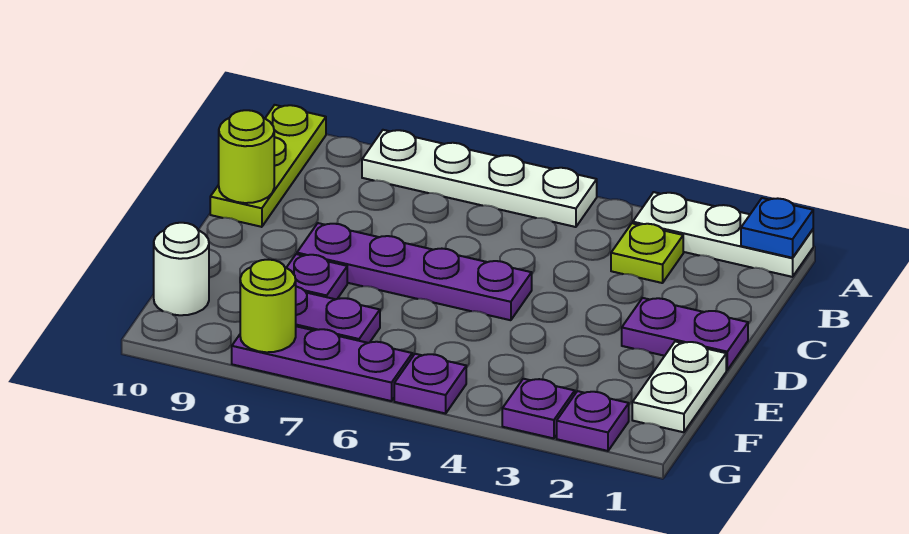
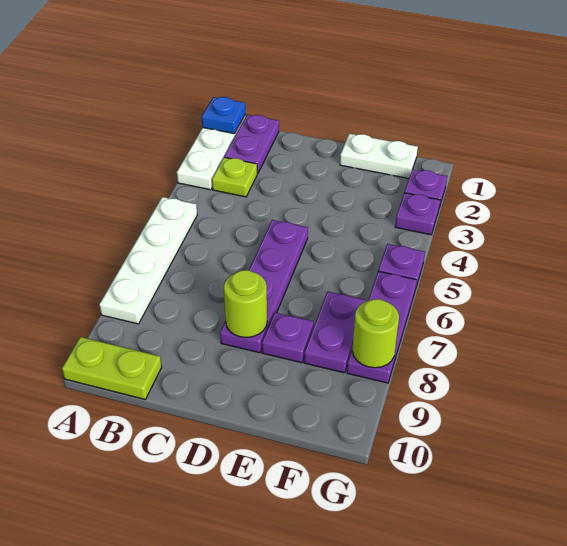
lime 1x3 plate [210,105,326,227] -> lime 1x2 plate [62,337,162,399]
lime 1x1 round brick [219,110,274,203] -> lime 1x1 round brick moved to [224,270,267,338]
purple 1x2 plate [622,298,748,370] -> purple 1x2 plate moved to [224,115,279,174]
white 1x1 round brick [154,223,209,315] -> none

